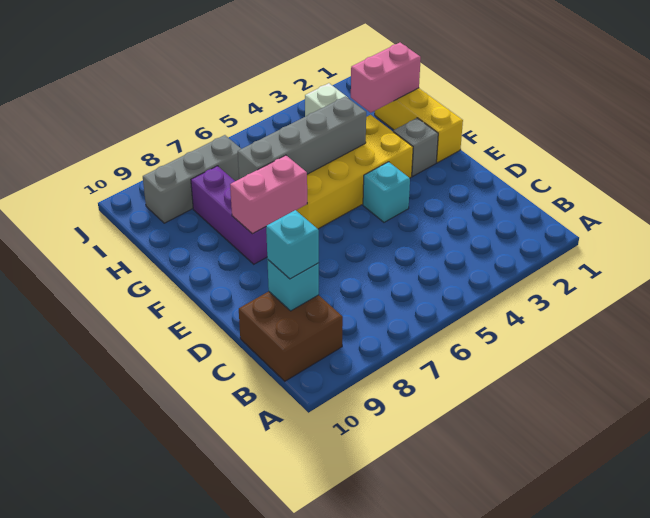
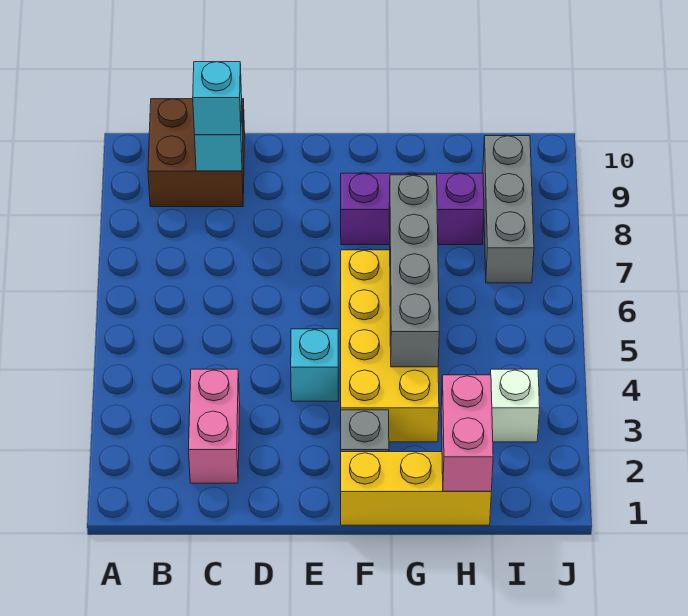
pink 1x2 brick [230,155,307,234] -> pink 1x2 brick moved to [189,369,240,483]

